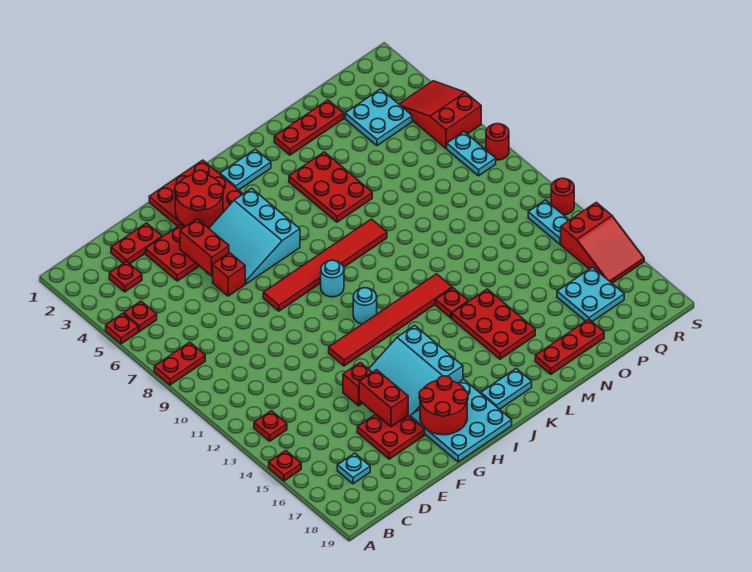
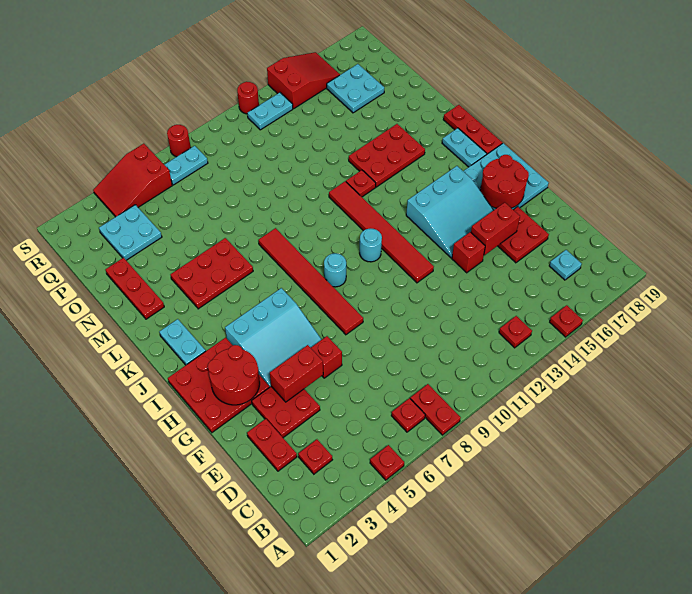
red 1x1 plate [124,301,157,332] -> red 1x1 plate moved to [391,398,425,432]
red 1x3 plate [535,319,604,374] -> red 1x3 plate moved to [443,105,502,154]

